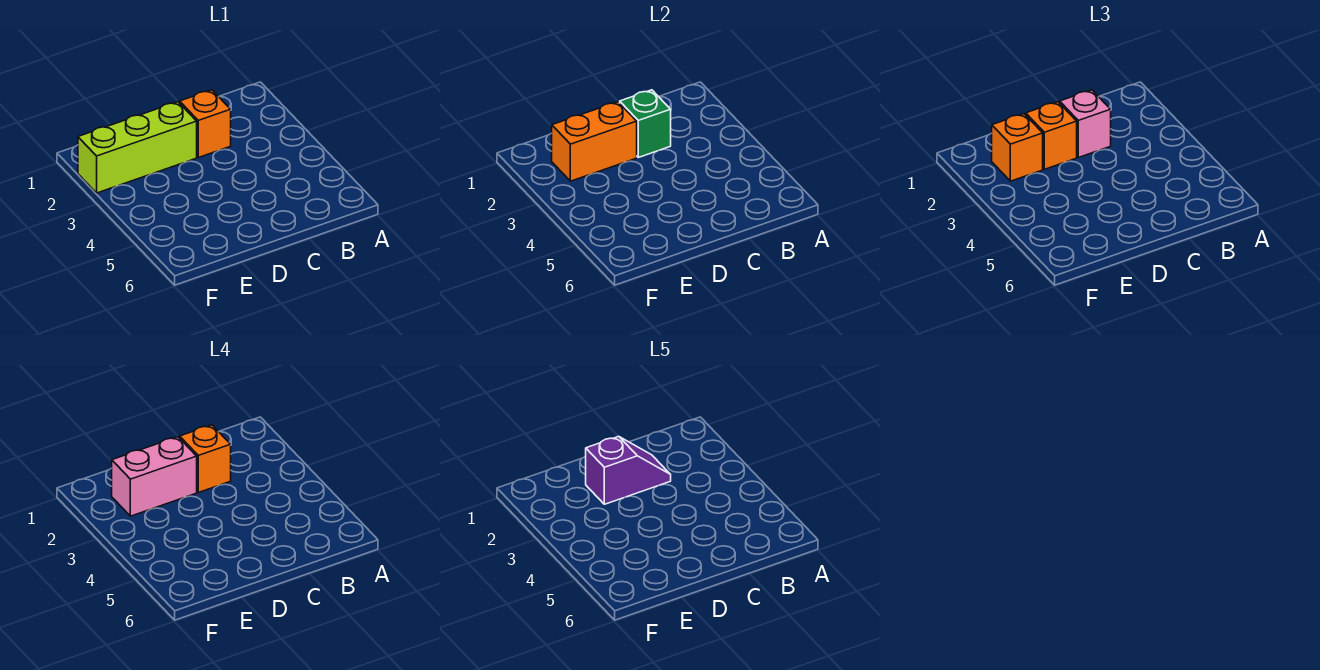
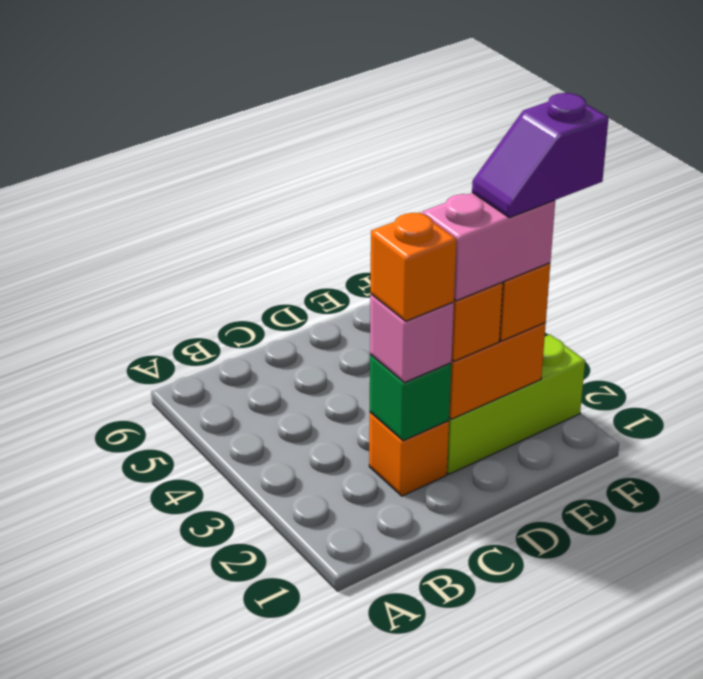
purple 1x2 slope [586,436,671,504] -> purple 1x2 slope moved to [472,93,609,217]

